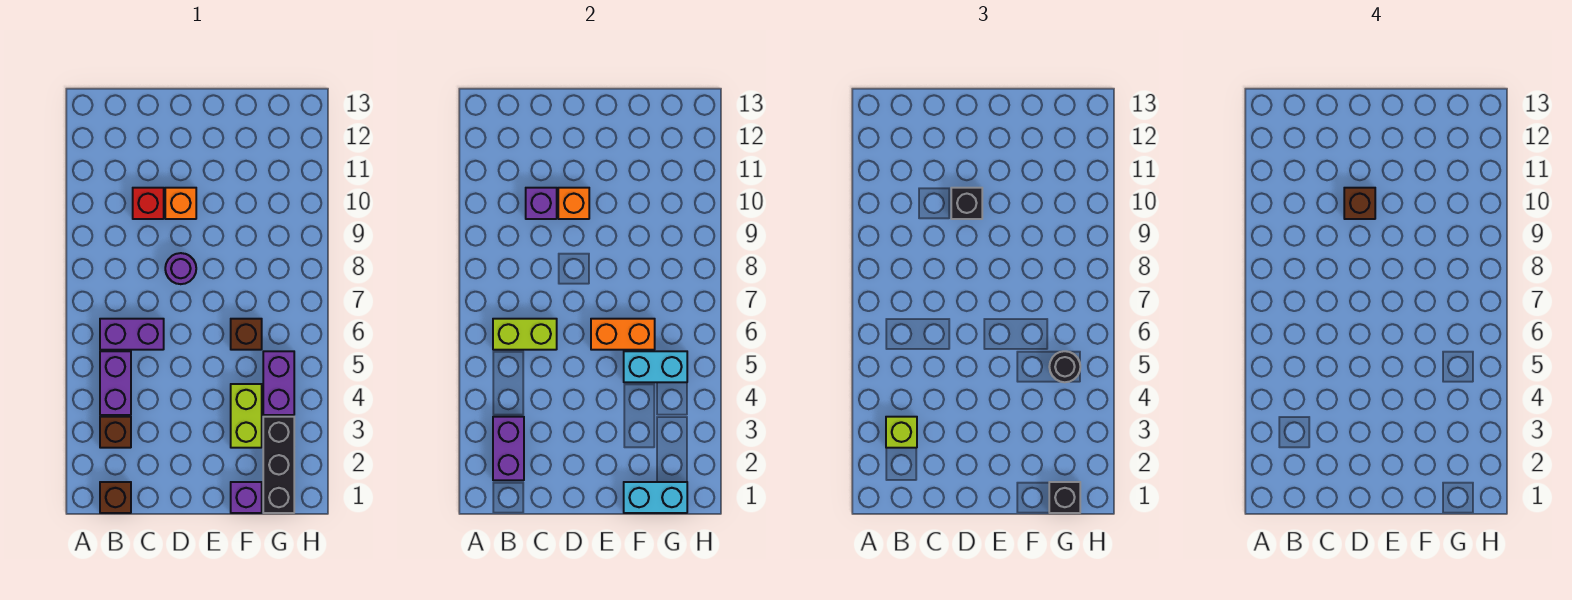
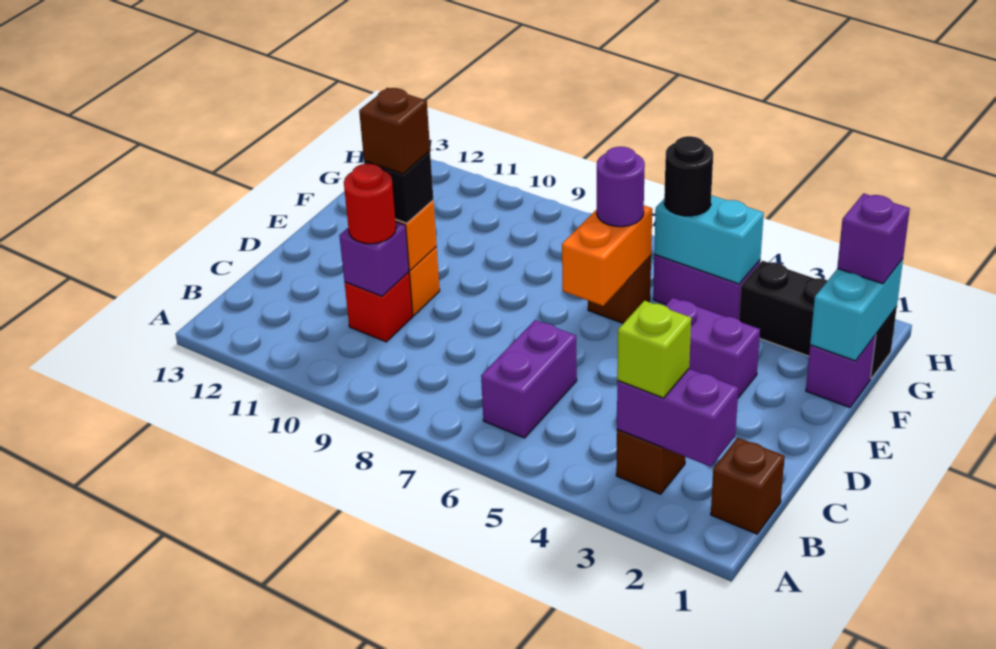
purple 1x2 brick [100,351,131,415] -> purple 1x2 brick moved to [665,298,760,398]
lime 1x2 brick [493,319,557,350] -> none
none -> red 1x1 round brick [344,164,396,244]
purple 1x1 round brick [165,253,196,284] -> purple 1x1 round brick moved to [597,147,645,227]
lime 1x2 brick [231,384,262,448] -> none
cyan 1x2 brick [624,351,687,382] -> cyan 1x2 brick turned to [654,195,764,284]
black 1x1 brick [1049,482,1080,513] -> purple 1x1 brick [837,193,910,284]

